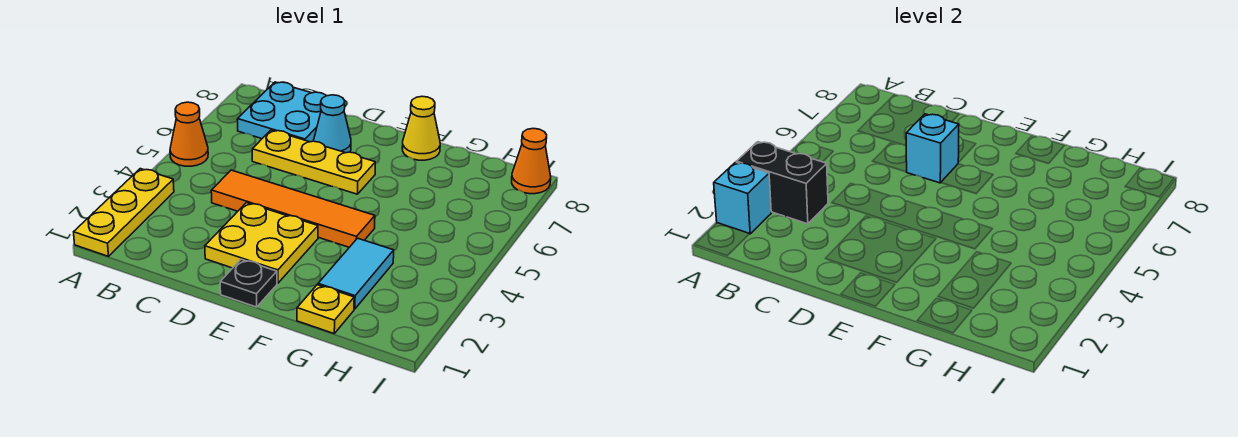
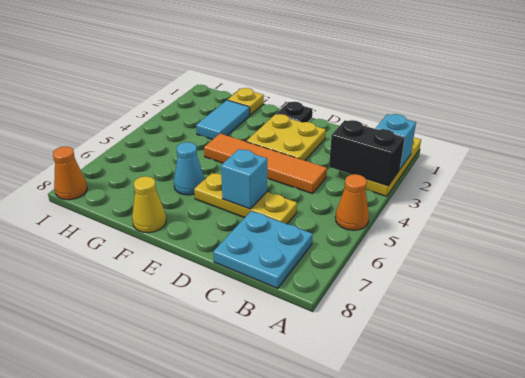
cyan 1x1 cone [314,95,351,153] -> cyan 1x1 cone moved to [174,142,205,195]

